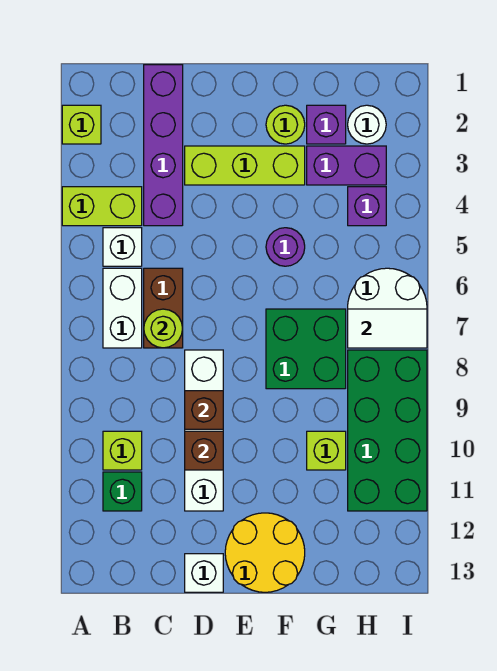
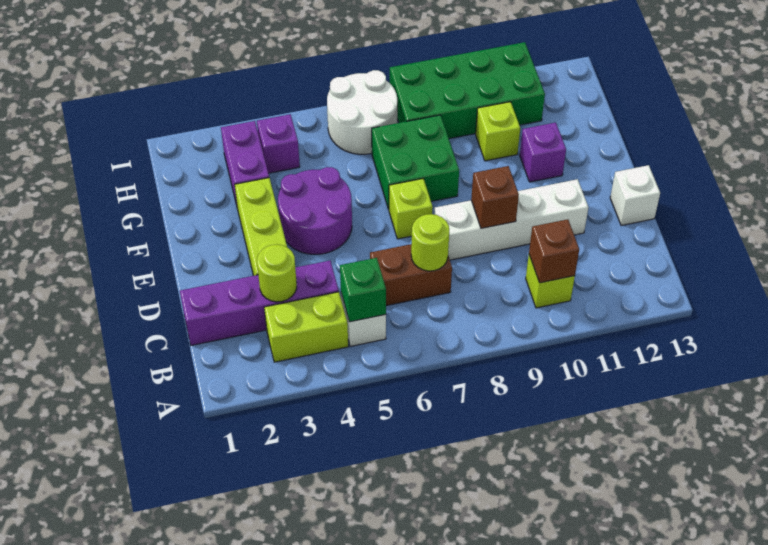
lime 1x1 brick [62,105,101,144] -> lime 1x1 brick moved to [389,179,433,239]
lime 1x2 brick [62,187,142,226] -> lime 1x2 brick turned to [264,292,348,362]
white 1x2 brick [103,268,142,348] -> none
green 1x1 brick [103,472,142,511] -> green 1x1 brick moved to [340,258,386,322]
brown 1x1 brick [185,431,223,470] -> brown 1x1 brick moved to [529,219,579,283]
yellow 2x2 round brick [225,513,305,592] -> none
lime 1x1 round brick [266,105,305,144] -> lime 1x1 round brick moved to [257,245,297,302]
purple 1x1 round brick [266,228,305,266] -> purple 2x2 round brick [278,167,352,254]
purple 1x1 brick [307,105,346,144] -> purple 1x1 brick moved to [520,123,566,182]
white 1x1 round brick [348,105,386,144] -> none
white 1x2 tile [348,309,427,348] -> none

